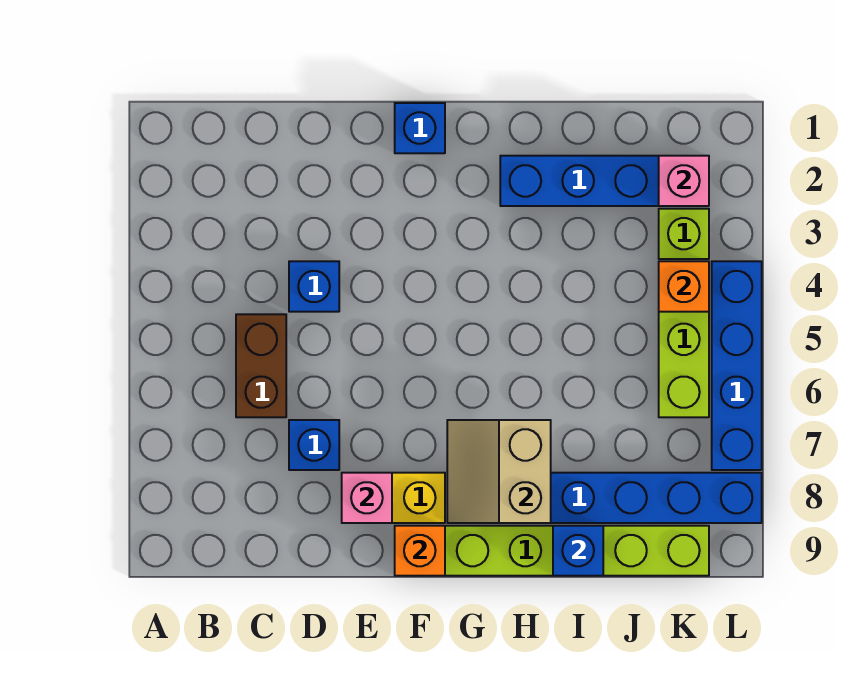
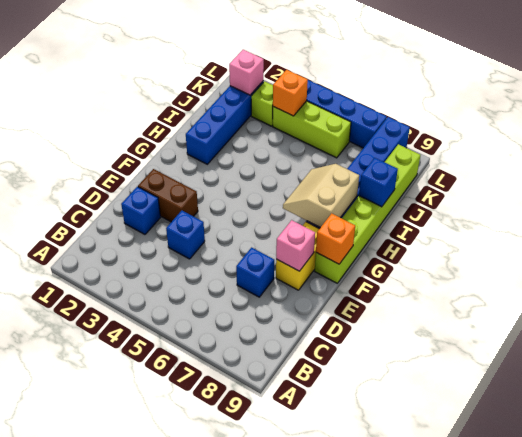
brown 1x2 brick [236,314,286,417] -> brown 1x2 brick moved to [138,169,198,222]
blue 1x1 brick [395,103,445,153] -> blue 1x1 brick moved to [121,187,161,234]
tan 2x2 slope [447,420,551,523] -> tan 2x2 slope turned to [283,164,359,228]

